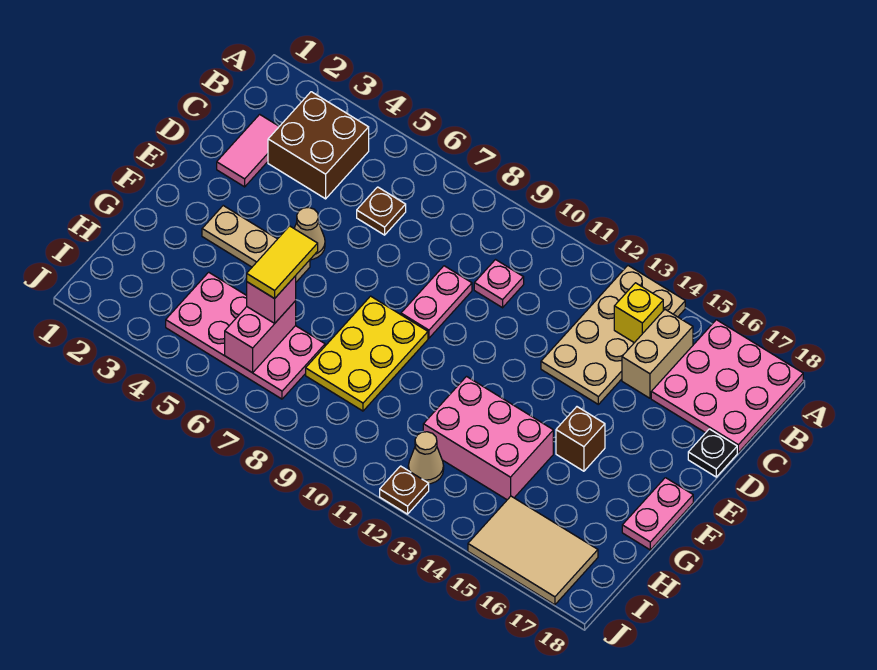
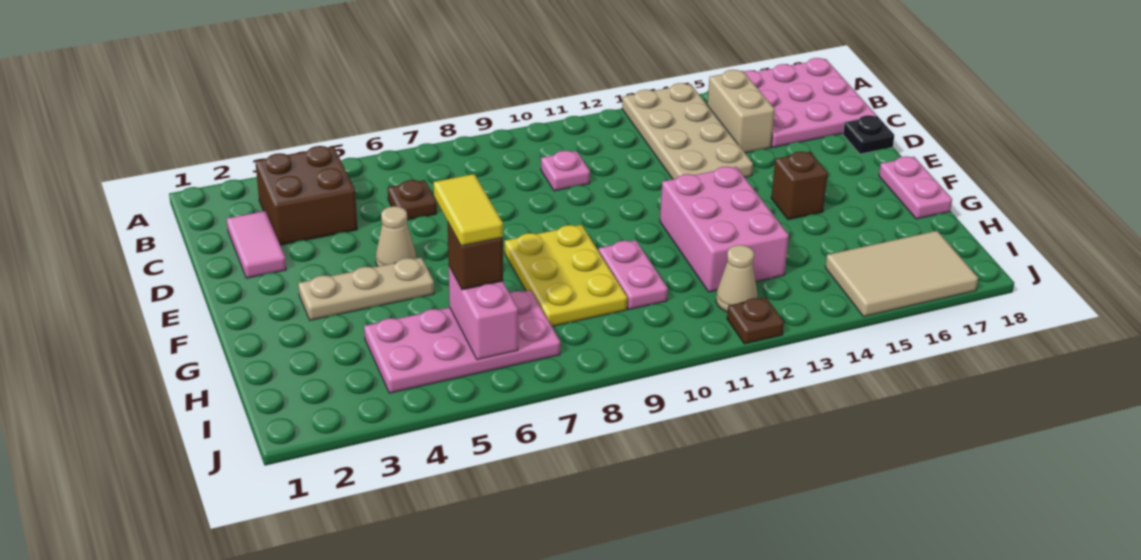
yellow 1x1 brick [614,283,663,343] -> none
pink 1x2 plate [401,266,472,338] -> pink 1x2 plate moved to [599,240,668,309]
pink 2x3 brick [423,377,553,500] -> pink 2x3 brick turned to [660,167,789,292]
pink 1x1 brick [247,276,296,323] -> brown 1x1 brick [448,223,503,290]

